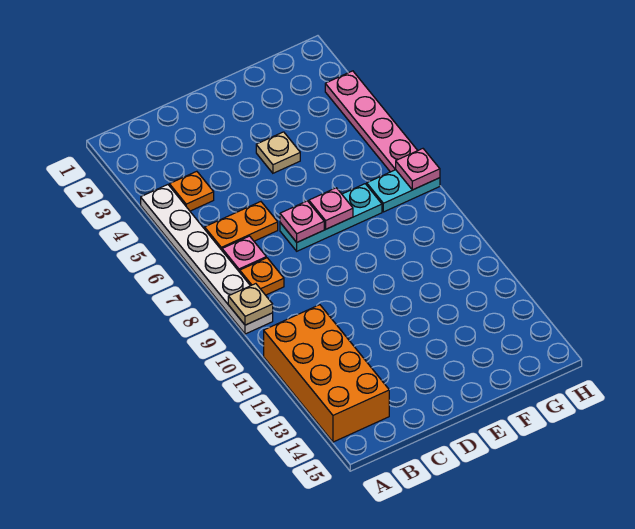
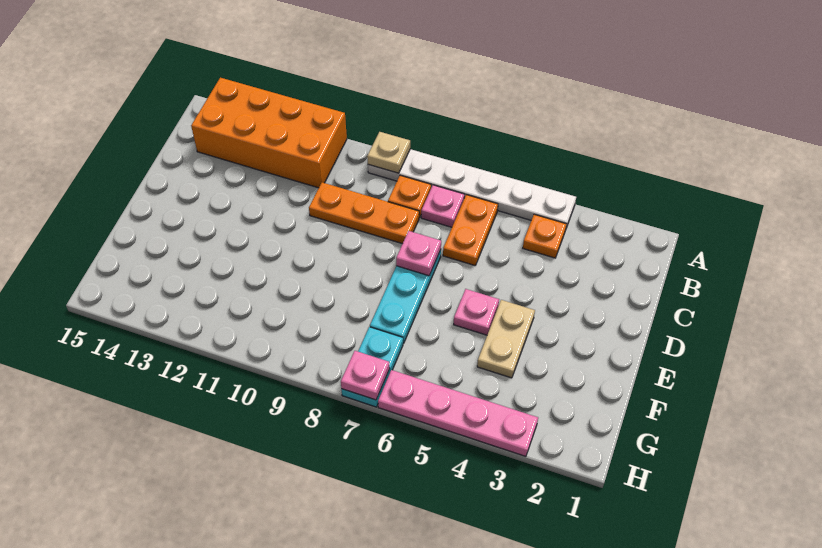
none -> orange 1x3 plate [309,182,419,244]
tan 1x1 plate [256,132,300,173] -> tan 1x2 plate [477,300,535,378]
pink 1x1 plate [309,188,353,229] -> pink 1x1 plate moved to [454,289,499,335]

